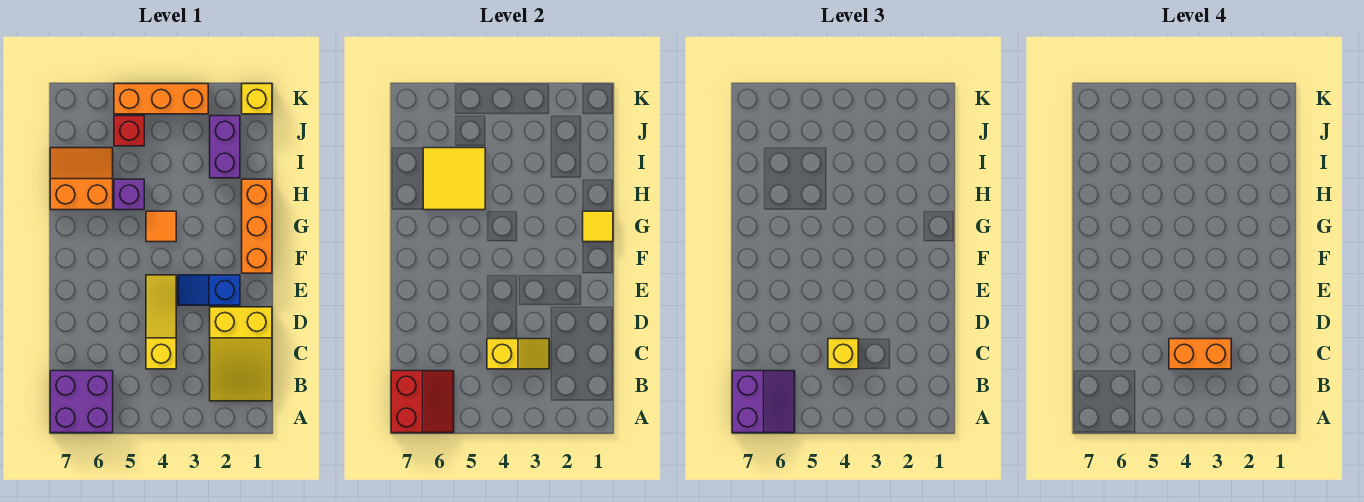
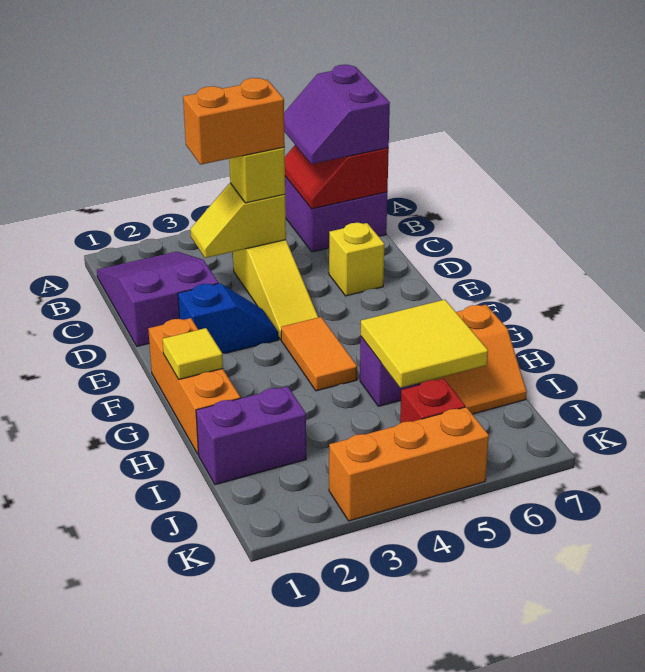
yellow 2x3 slope [210,307,272,401] -> purple 2x3 slope [97,252,218,346]
orange 1x1 tile [146,211,176,242] -> orange 1x2 tile [281,317,357,391]
purple 1x2 brick [210,116,240,178] -> purple 1x2 brick turned to [196,386,306,485]
yellow 1x1 brick [242,84,272,114] -> yellow 1x1 brick moved to [329,223,384,296]

